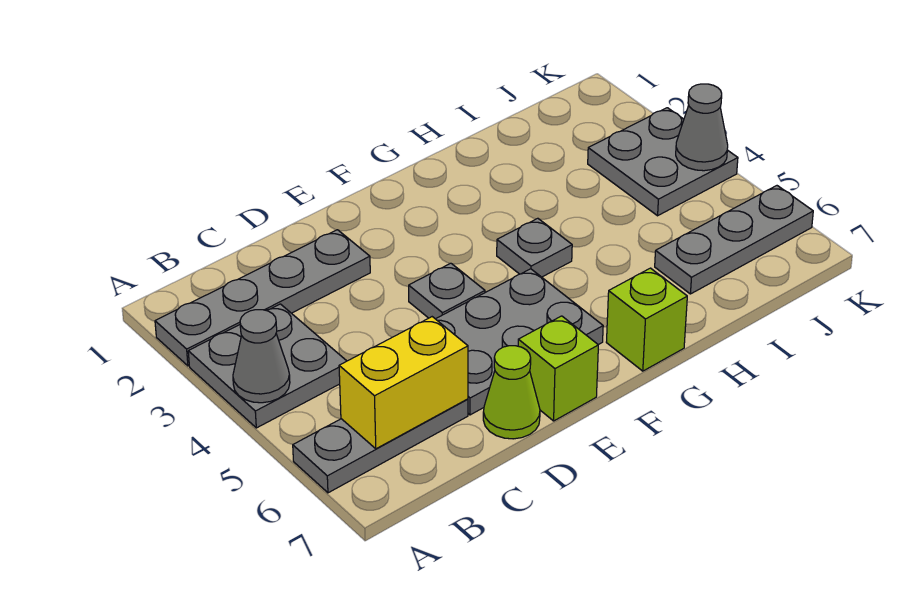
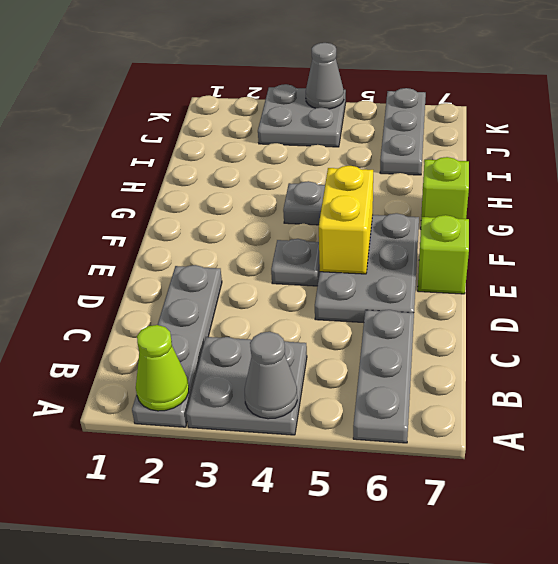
yellow 1x2 brick [339,317,468,449] -> yellow 1x2 brick moved to [319,166,373,274]
lime 1x1 cone [483,346,540,439] -> lime 1x1 cone moved to [136,325,189,411]

